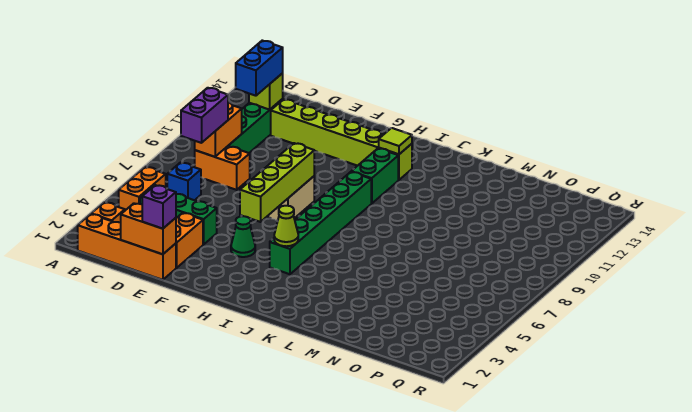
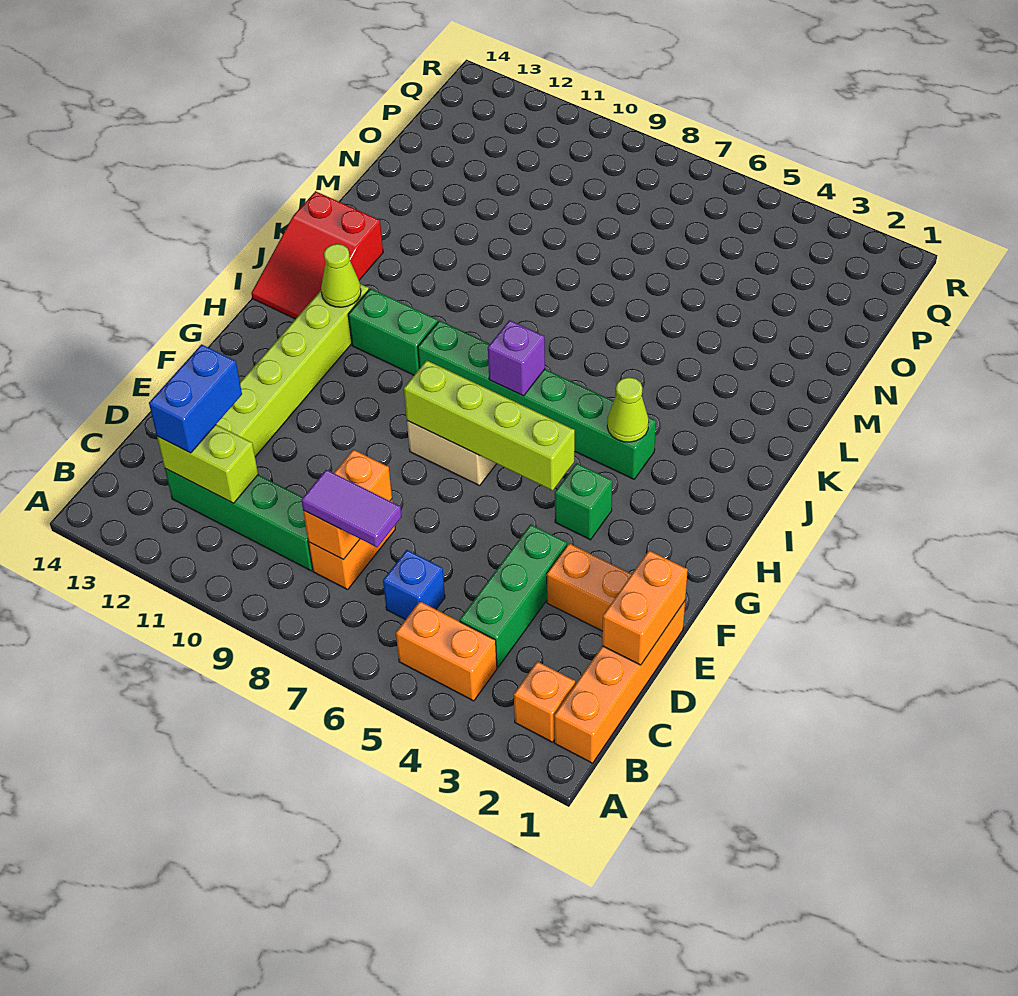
purple 1x2 brick [181,88,228,143] -> purple 1x2 tile [302,470,402,547]
orange 1x2 brick [195,102,242,157] -> orange 1x2 brick turned to [303,450,392,560]
blue 1x2 brick [236,41,283,96] -> blue 1x2 brick turned to [149,344,242,453]
lime 1x1 brick [249,73,283,110] -> lime 1x2 brick [157,425,258,503]
purple 1x1 brick [142,185,176,229] -> purple 1x1 brick moved to [488,320,545,396]
green 1x1 cone [231,216,255,257] -> green 1x1 brick [555,463,612,540]
lime 1x1 tile [379,128,412,154] -> lime 1x1 cone [321,244,361,307]
none -> red 2x3 slope [251,191,383,319]

